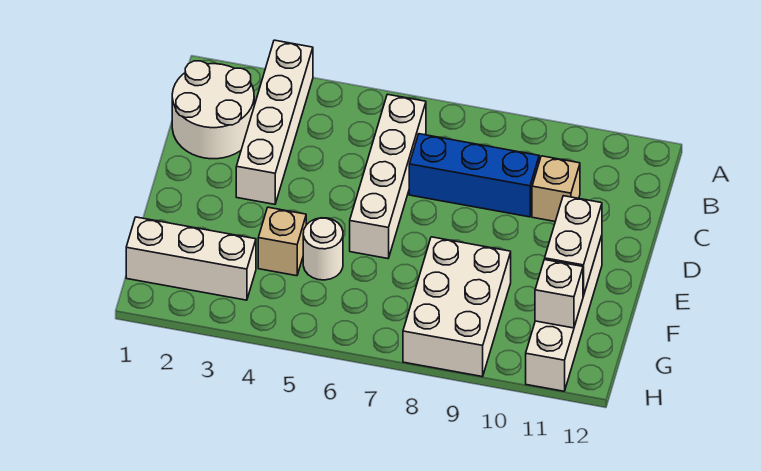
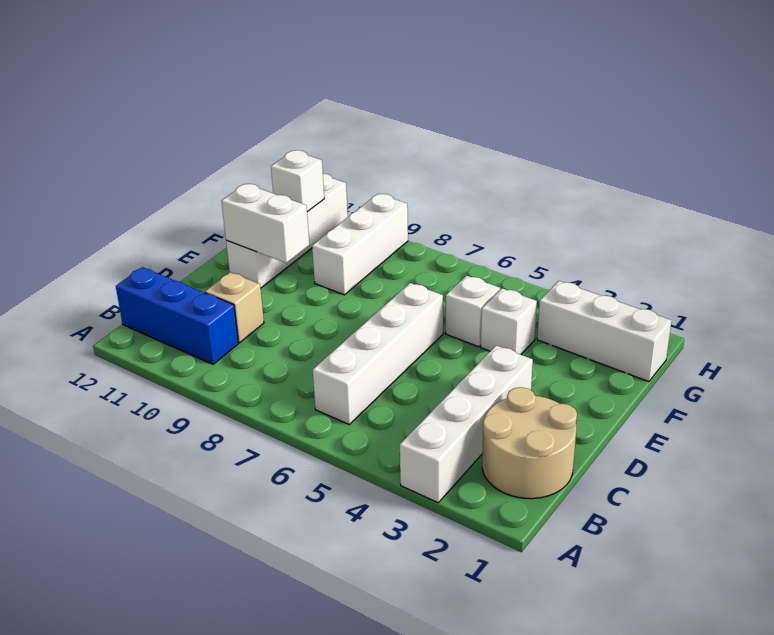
white 2x2 round brick [172,61,254,159] -> tan 2x2 round brick [482,387,577,499]
blue 1x3 brick [409,134,539,217] -> blue 1x3 brick moved to [116,267,238,364]
white 1x2 brick [545,196,602,296] -> white 1x2 brick turned to [222,184,309,263]
tan 1x1 brick [258,207,306,276] -> white 1x1 brick [481,288,537,355]
white 1x1 round brick [303,218,343,280] -> white 1x1 brick [446,276,500,347]
white 2x3 brick [403,237,511,377] -> white 1x3 brick [312,194,408,295]

